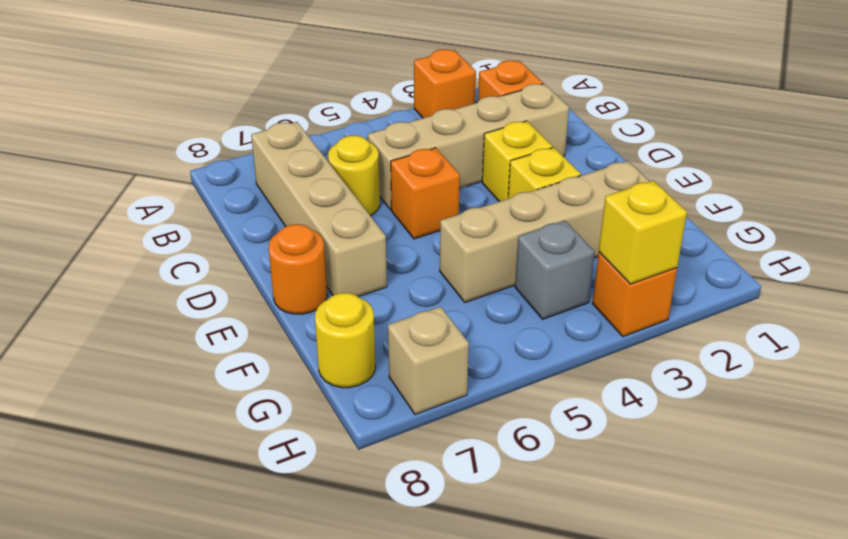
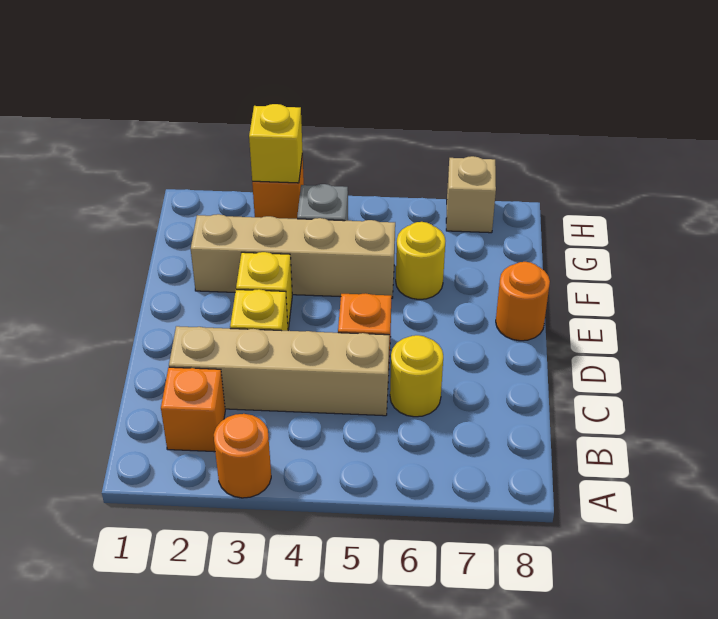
orange 1x1 brick [414,49,476,118] -> orange 1x1 round brick [214,414,271,498]
tan 1x4 brick [251,122,387,297] -> none
yellow 1x1 round brick [315,293,375,388] -> yellow 1x1 round brick moved to [396,222,445,299]

